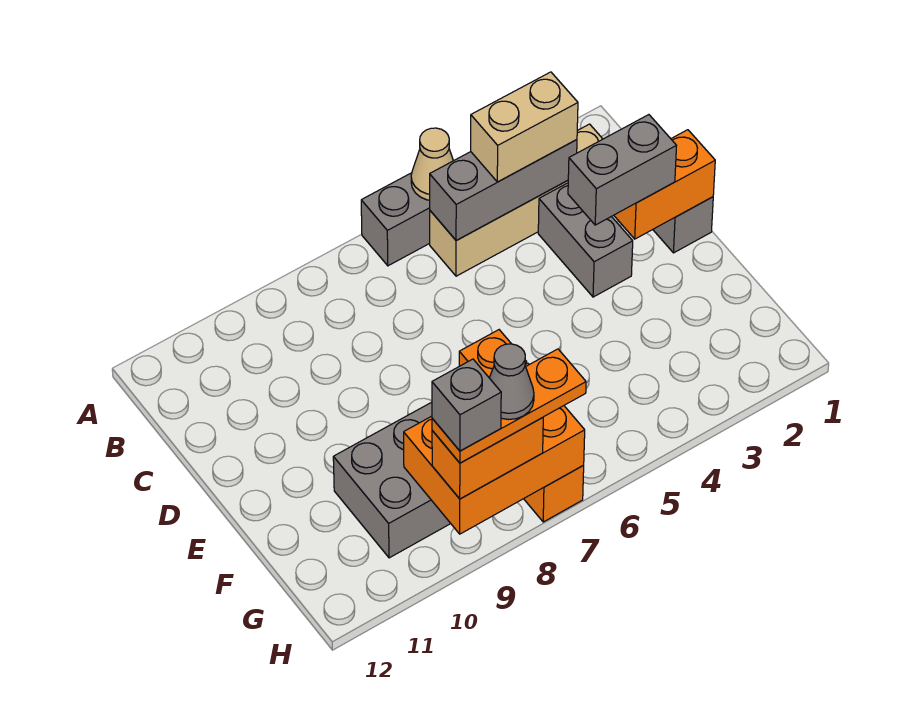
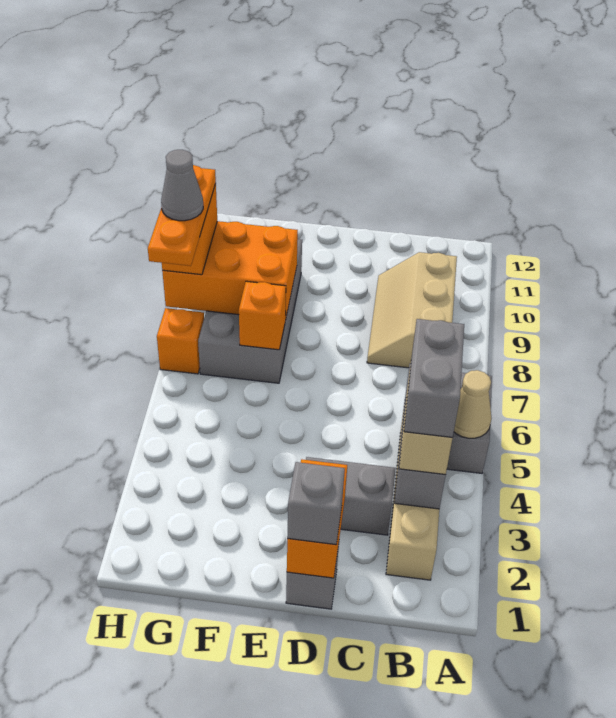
none -> tan 2x3 slope [367,252,457,368]
grey 1x2 brick [568,115,676,225] -> grey 1x2 brick moved to [404,319,464,437]
orange 2x3 brick [404,363,585,534] -> orange 2x3 brick turned to [162,221,298,320]
grey 1x1 brick [432,359,501,451] -> grey 1x1 brick moved to [287,462,345,545]

